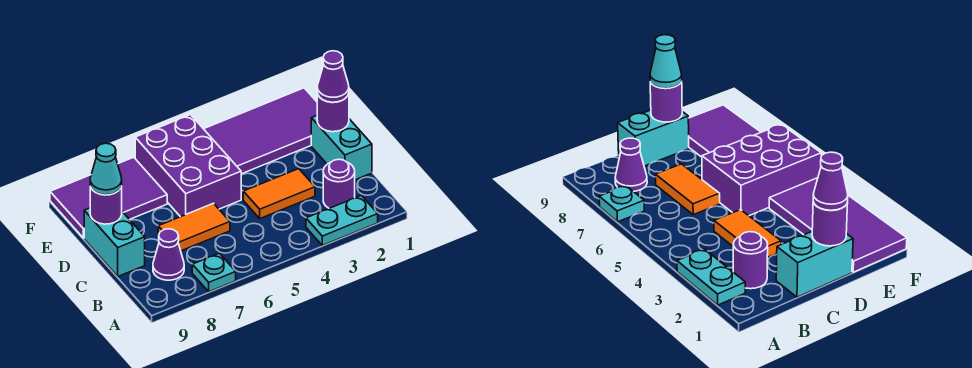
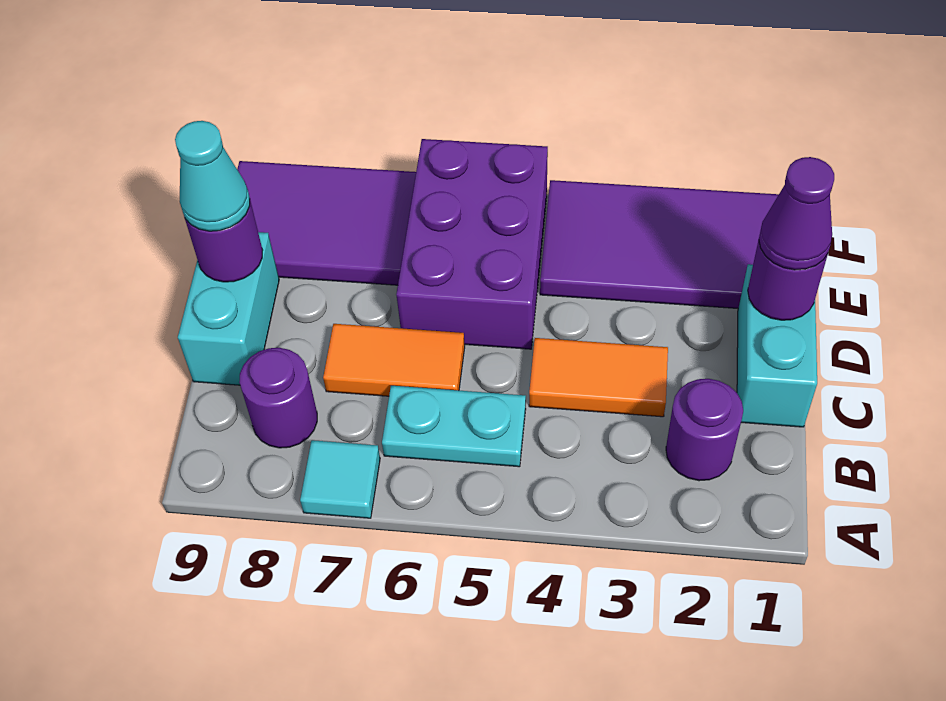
cyan 1x2 plate [306,195,378,245] -> cyan 1x2 plate moved to [382,386,526,467]
cyan 1x1 plate [192,253,236,292] -> cyan 1x1 tile [300,440,380,518]
purple 1x1 cone [153,229,184,280] -> purple 1x1 round brick [239,348,317,448]

